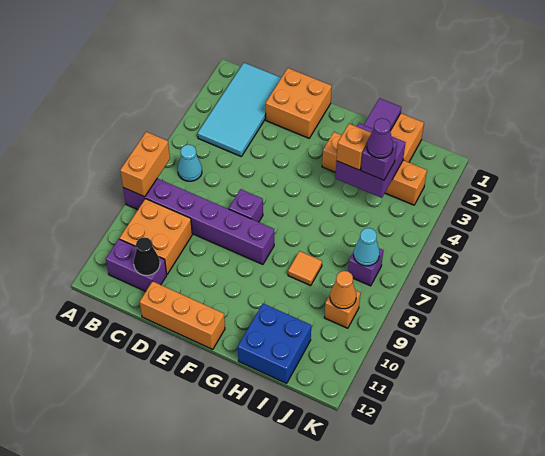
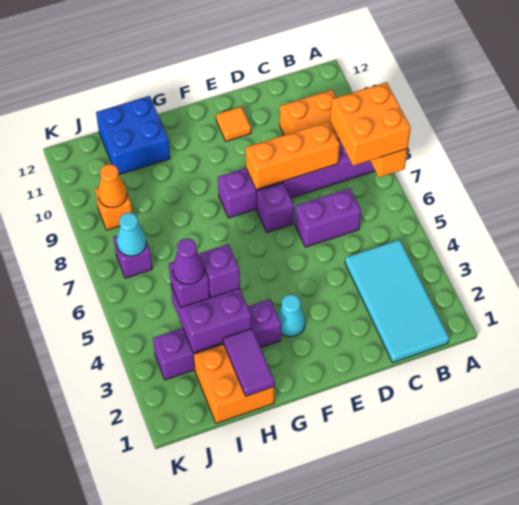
cyan 1x1 cone [178,145,202,181] -> cyan 1x1 cone moved to [278,294,305,337]
purple 1x2 brick [106,239,167,291] -> purple 1x2 brick moved to [295,188,361,247]
black 1x1 cone [134,237,160,275] -> none
orange 2x2 brick [266,68,332,138] -> orange 2x2 brick moved to [330,82,411,166]
orange 1x3 brick [140,281,225,349] -> orange 1x3 brick moved to [246,121,340,190]
orange 1x4 brick [322,132,427,205] -> purple 1x4 brick [153,299,281,380]
orange 1x1 brick [337,124,371,170] -> purple 1x1 brick [200,244,240,298]
orange 1x1 tile [288,251,322,285] -> orange 1x1 tile moved to [216,107,251,141]

